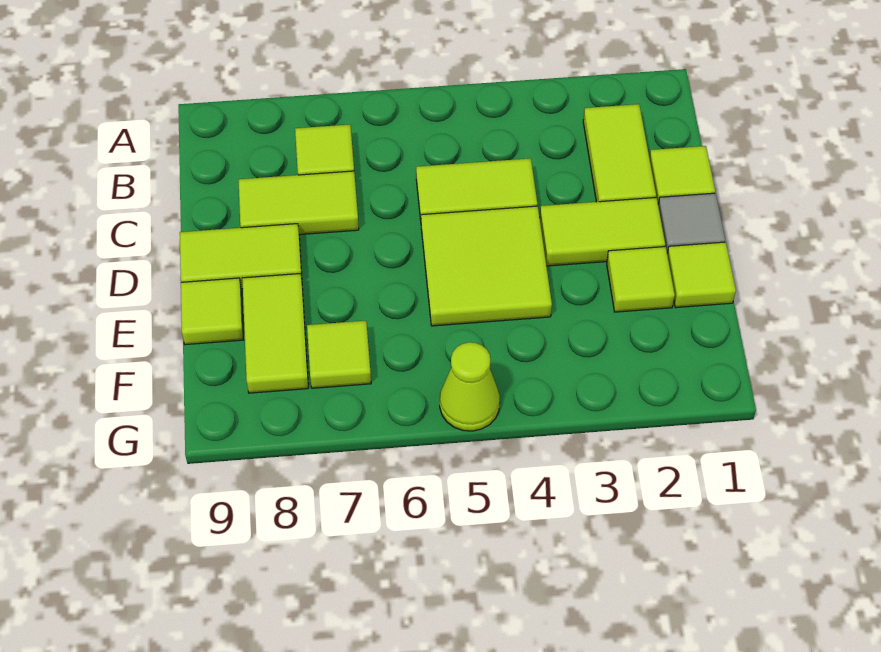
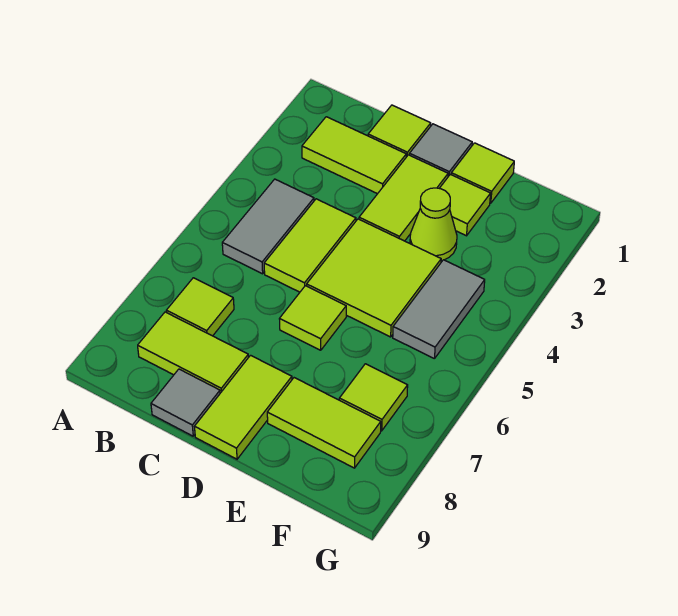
none -> grey 1x2 tile [222,179,314,274]
lime 1x2 tile [238,171,359,235] -> lime 1x2 tile turned to [138,312,248,393]
none -> grey 1x1 tile [151,369,220,436]
lime 1x1 tile [181,278,243,345] -> lime 1x1 tile moved to [280,286,346,350]
none -> grey 1x2 tile [393,260,485,359]
lime 1x1 cone [440,342,500,431] -> lime 1x1 cone moved to [410,188,457,261]

